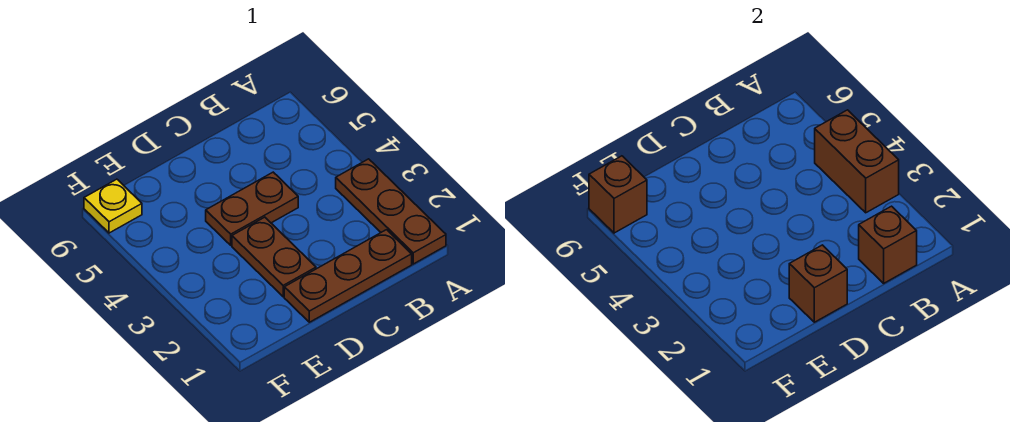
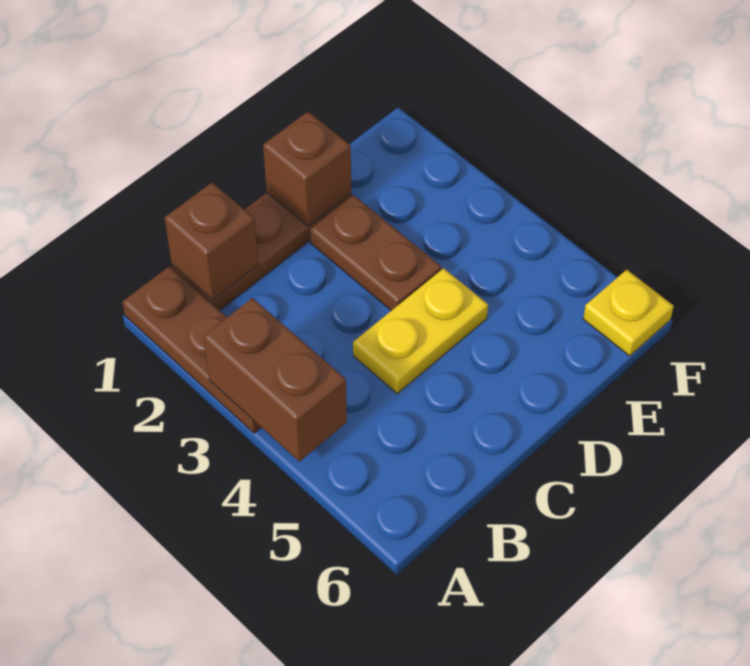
brown 1x2 plate [206,172,298,245] -> yellow 1x2 plate [353,268,488,394]
brown 1x1 brick [589,156,647,233] -> none

